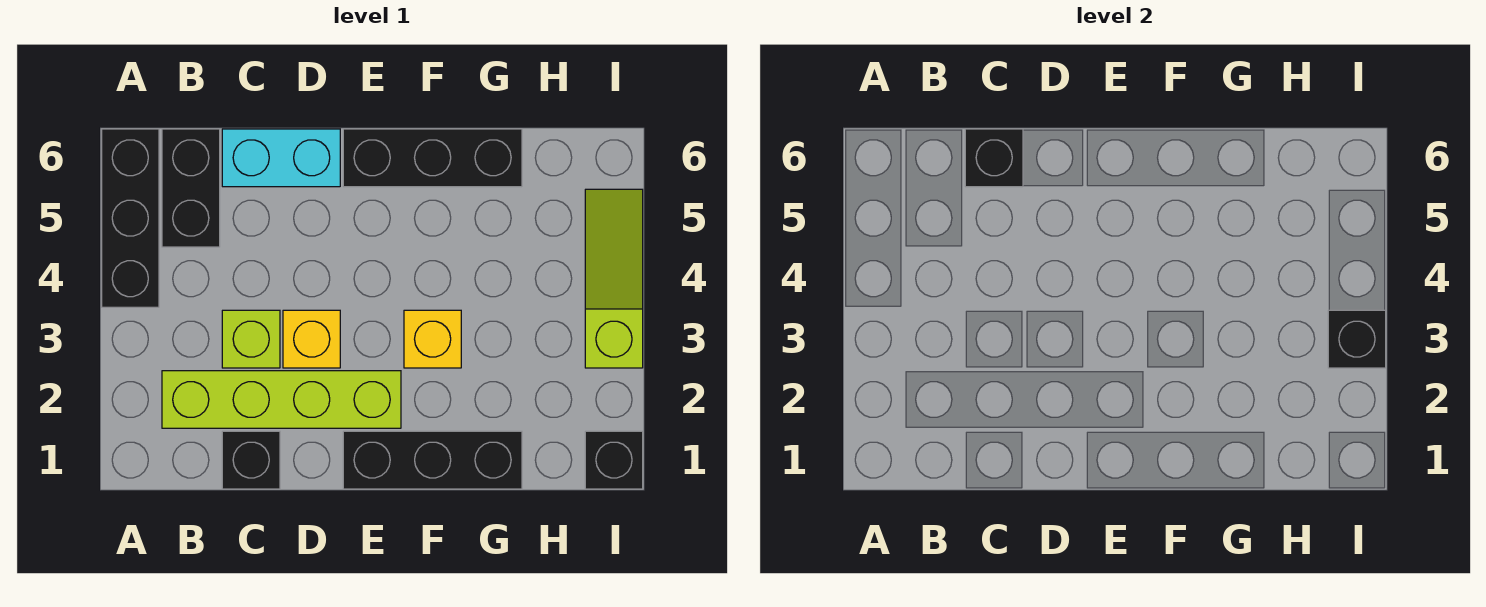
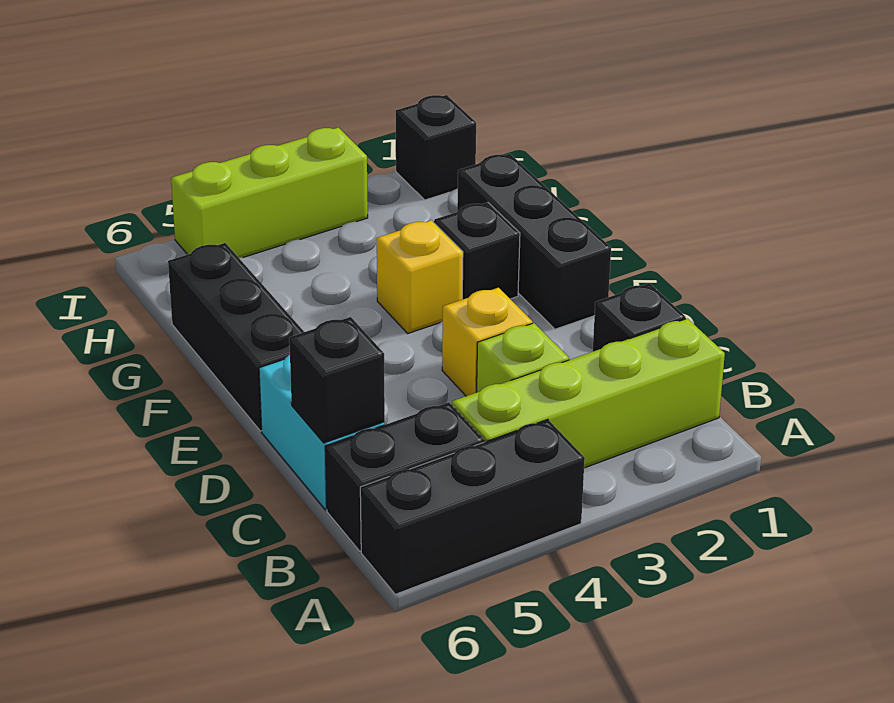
lime 1x4 brick [162,371,401,428] -> lime 1x4 brick turned to [452,318,725,468]
lime 1x3 slope [585,189,643,368] -> lime 1x3 brick [171,127,368,258]
black 1x1 brick [1328,310,1386,368] -> black 1x1 brick moved to [434,202,520,300]

